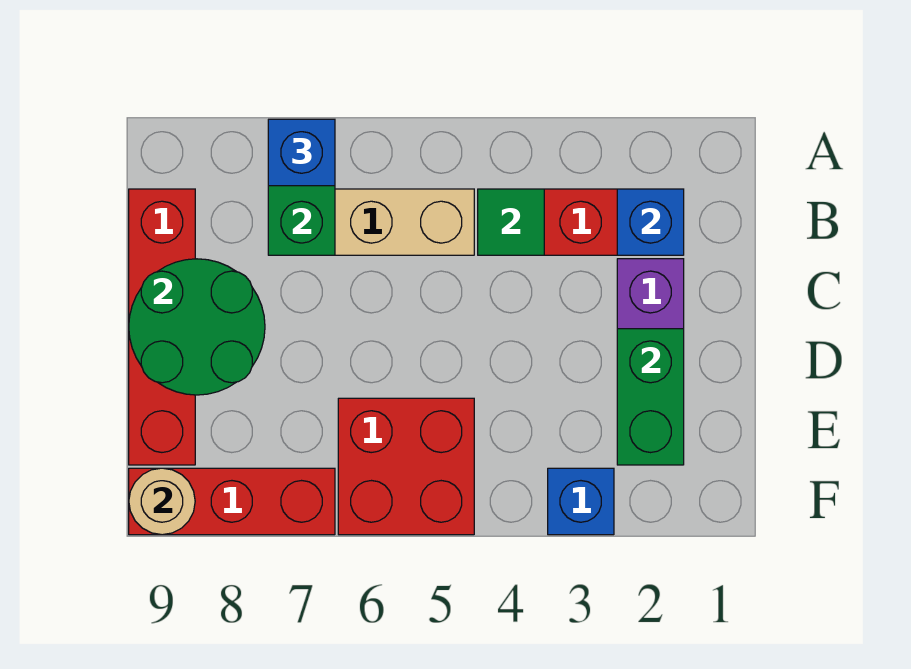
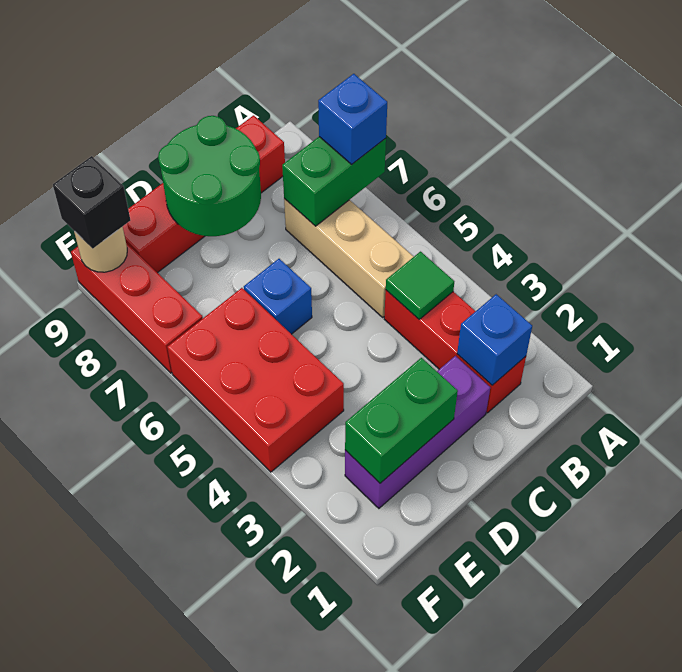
red 2x2 brick [338,398,474,535] -> red 2x3 brick [167,288,344,472]
blue 1x1 brick [548,468,614,535] -> blue 1x1 brick moved to [244,259,312,334]
none -> black 1x1 brick [53,156,130,248]

